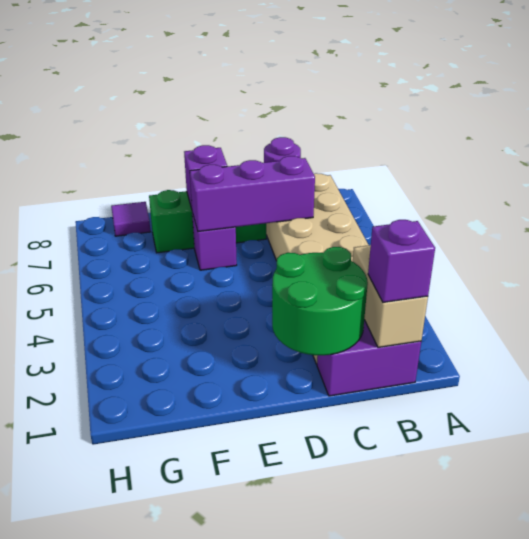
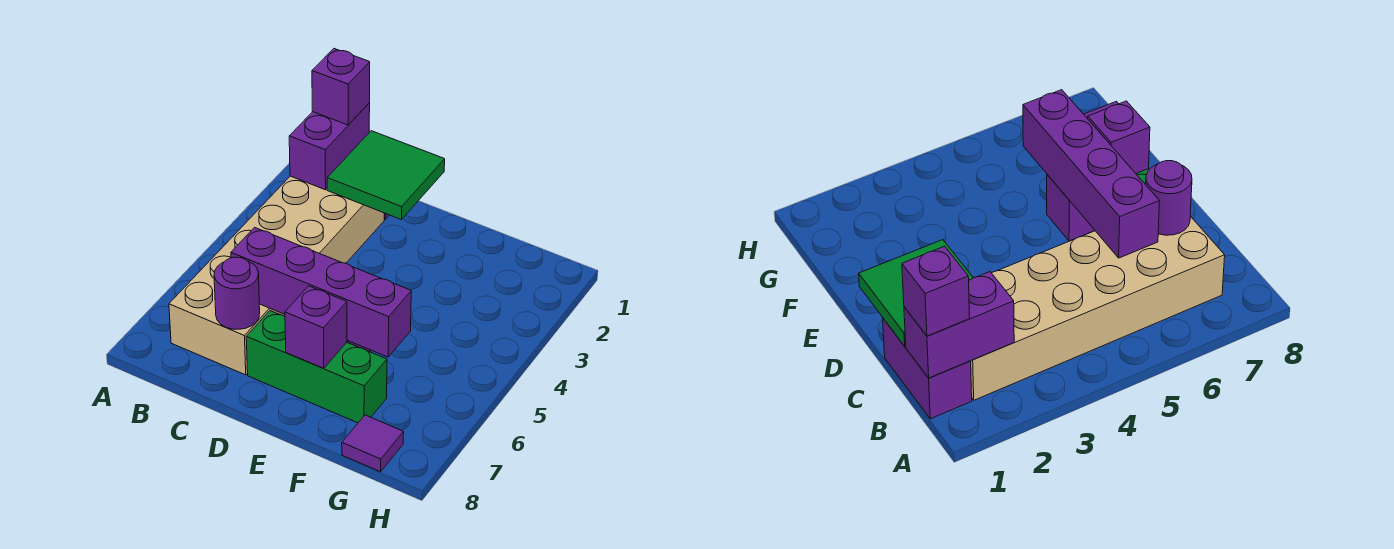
tan 1x2 brick [353,245,428,347] -> purple 1x2 brick [289,103,370,190]
green 2x2 round brick [272,247,368,355] -> green 2x2 tile [327,131,445,220]
purple 1x3 brick [190,156,315,232] -> purple 1x4 brick [231,227,411,357]

